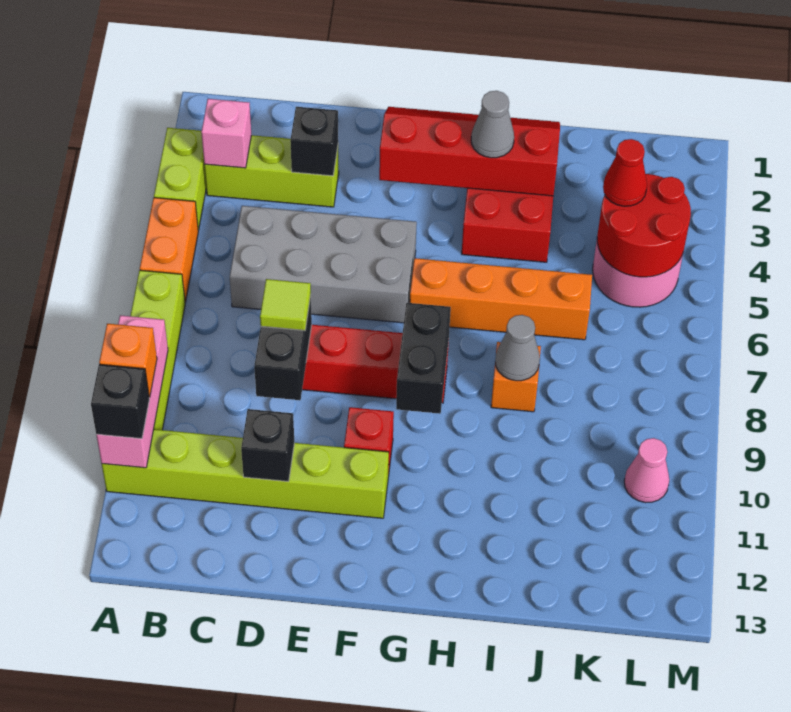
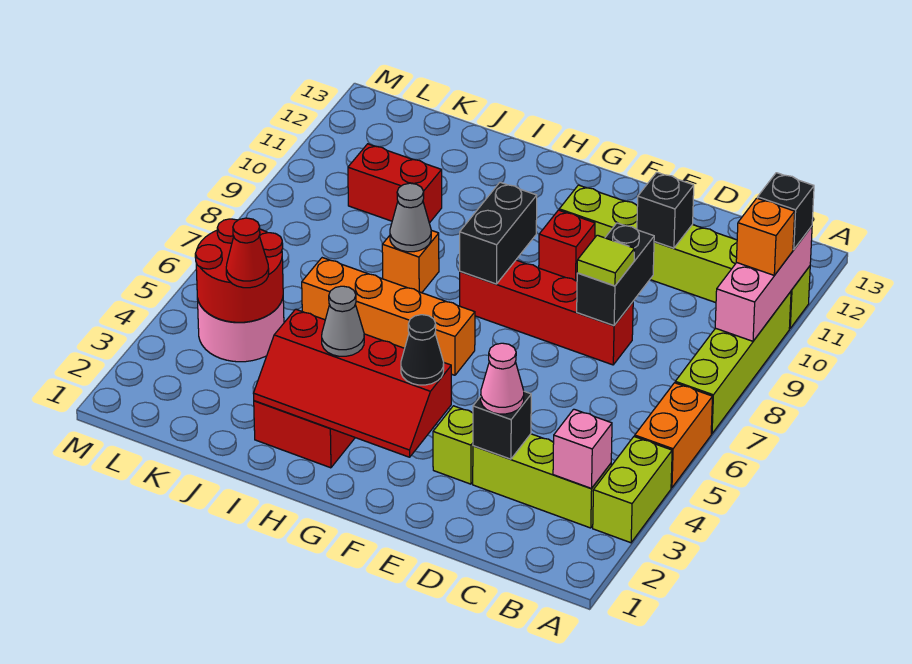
grey 2x4 brick [230,206,417,323] -> none
none -> lime 1x1 brick [433,406,473,484]
none -> black 1x1 cone [401,315,444,385]
none -> red 1x2 brick [348,144,442,223]
pink 1x1 cone [624,438,669,503] -> pink 1x1 cone moved to [481,343,524,414]

